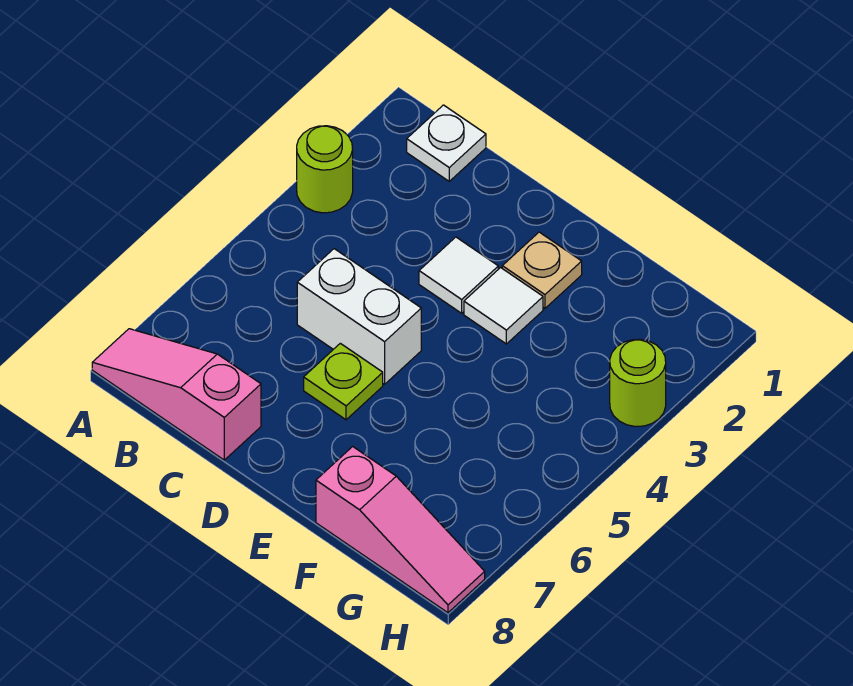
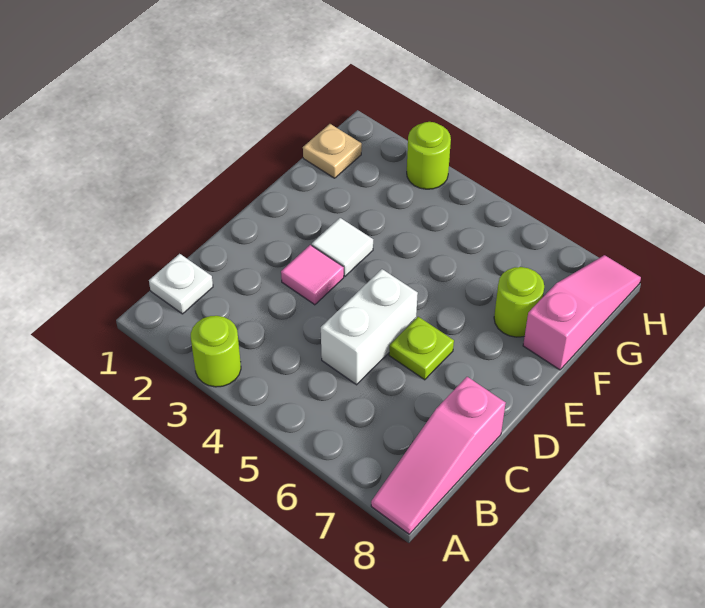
white 1x1 tile [419,237,498,313] -> pink 1x1 tile [281,245,344,305]
tan 1x1 plate [502,232,582,308] -> tan 1x1 plate moved to [303,124,362,178]
none -> lime 1x1 round brick [494,267,544,337]

